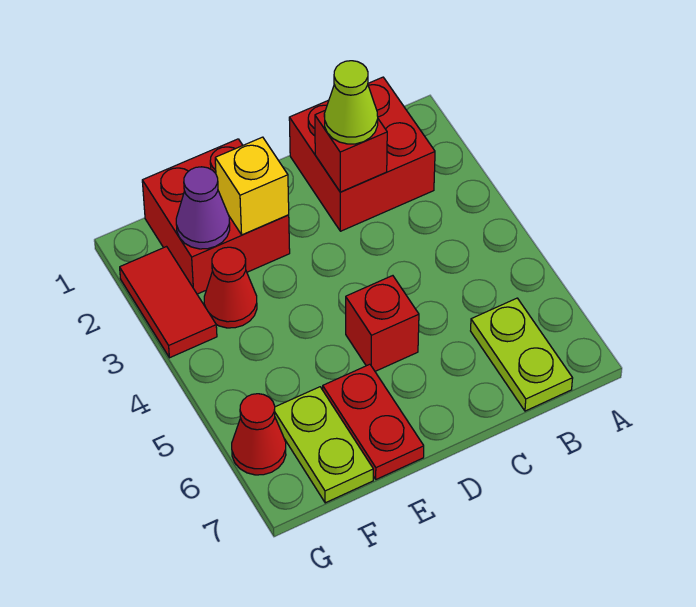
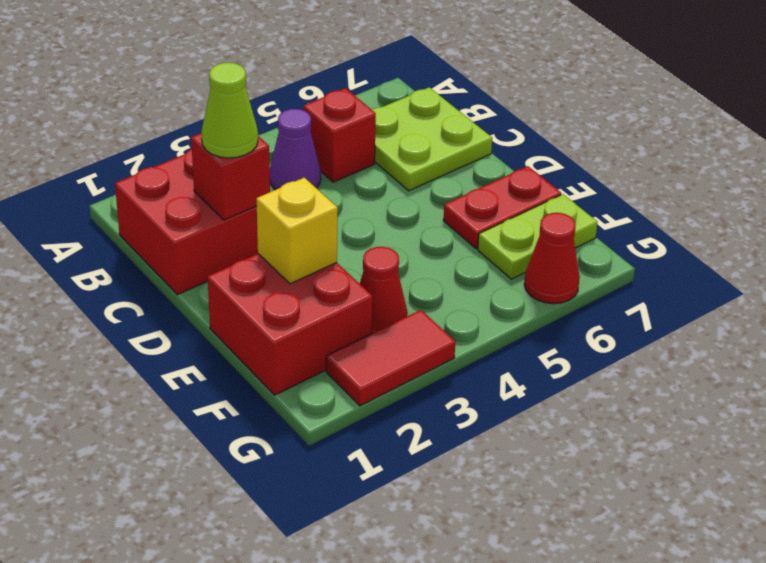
lime 1x2 plate [471,298,573,411] -> lime 2x2 plate [372,87,492,191]
red 1x1 brick [346,276,419,371] -> red 1x1 brick moved to [304,88,376,182]
purple 1x1 cone [176,167,230,249] -> purple 1x1 cone moved to [270,109,321,190]

